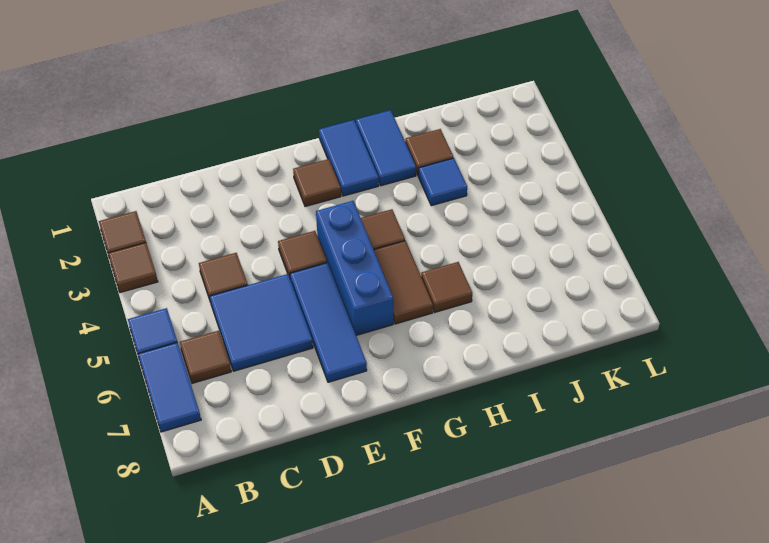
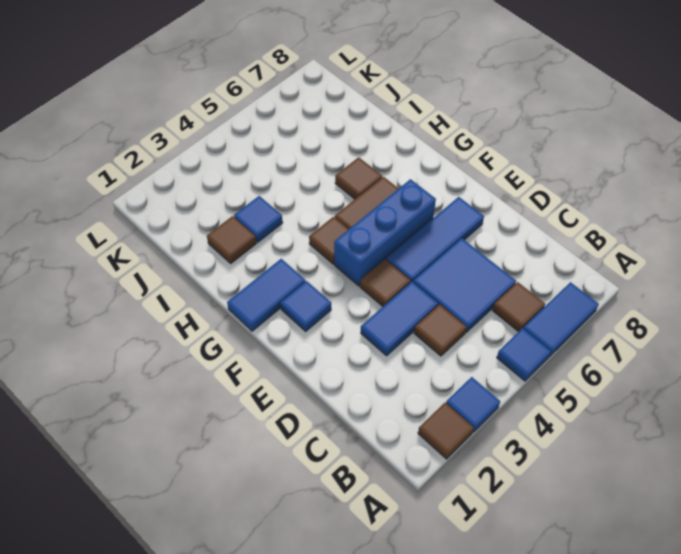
brown 1x1 tile [108,243,158,293] -> blue 1x1 tile [446,377,500,432]
brown 1x1 tile [293,159,341,207] -> blue 1x1 tile [281,281,331,331]
blue 1x2 tile [356,110,416,186] -> blue 1x2 tile moved to [361,282,438,356]

